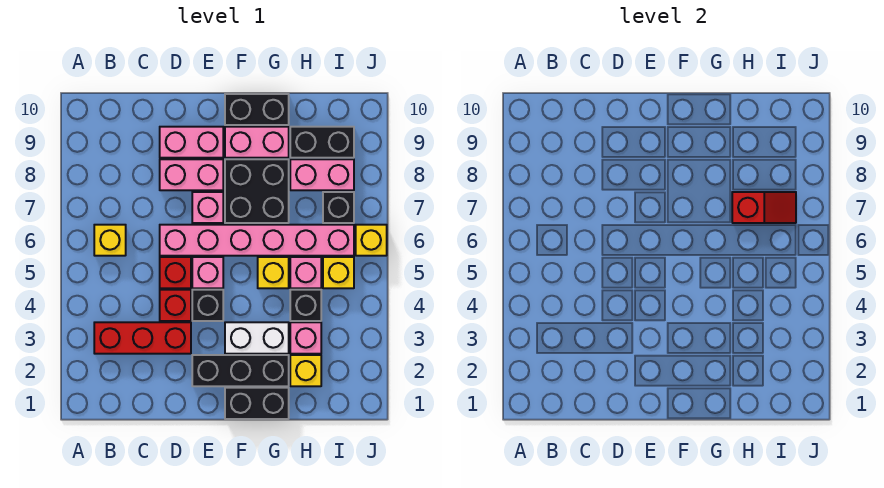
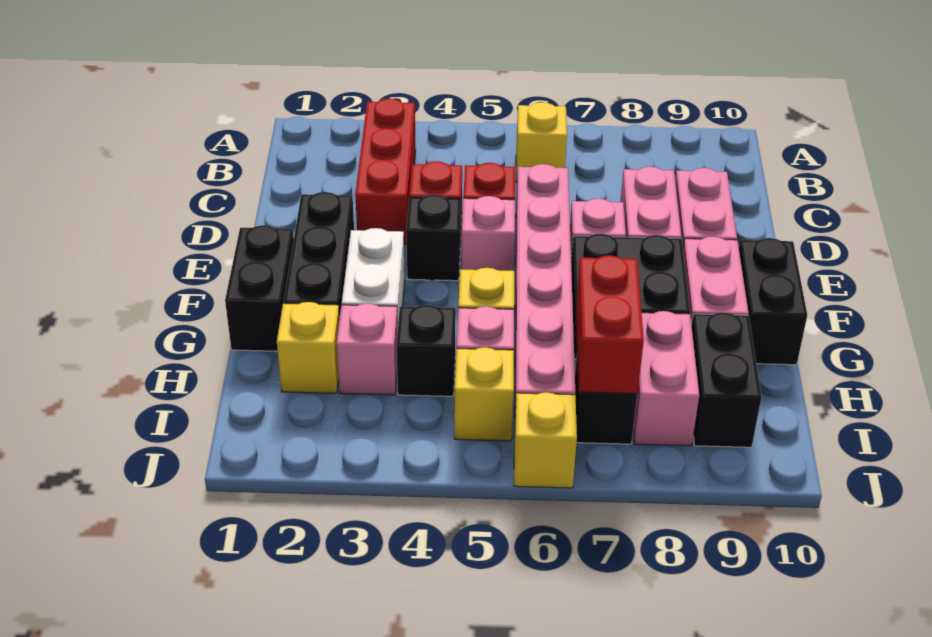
red 1x2 slope [732,192,796,223] -> red 1x2 brick [576,255,644,394]

